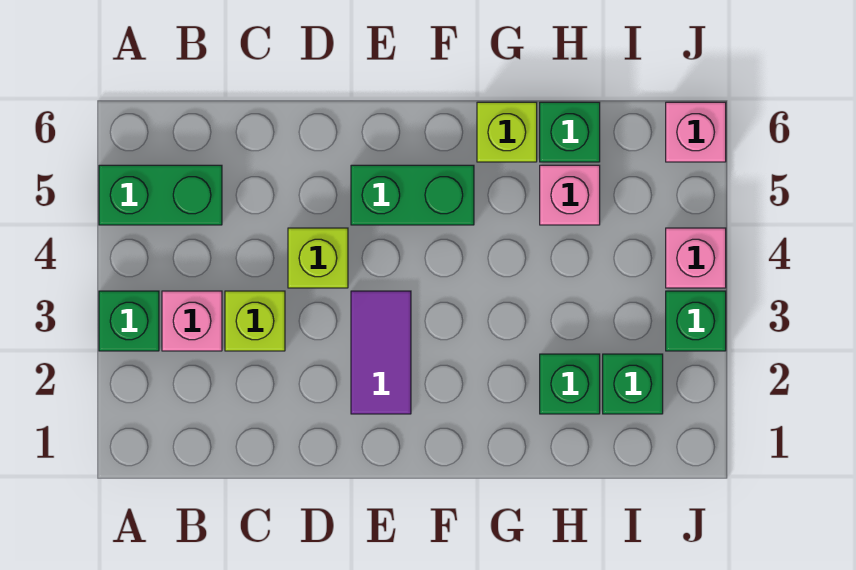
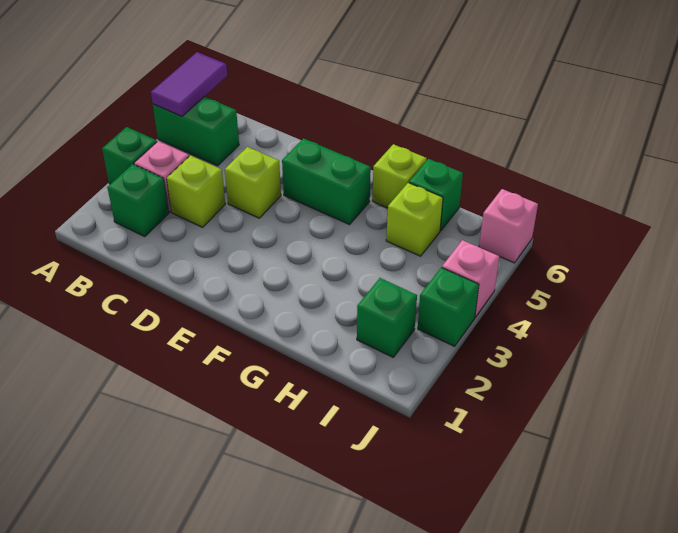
purple 1x2 tile [351,291,411,414] -> purple 1x2 tile moved to [151,52,227,116]
green 1x1 brick [540,354,600,414] -> green 1x1 brick moved to [107,164,169,236]
pink 1x1 brick [540,165,600,225] -> lime 1x1 brick [386,183,443,256]

